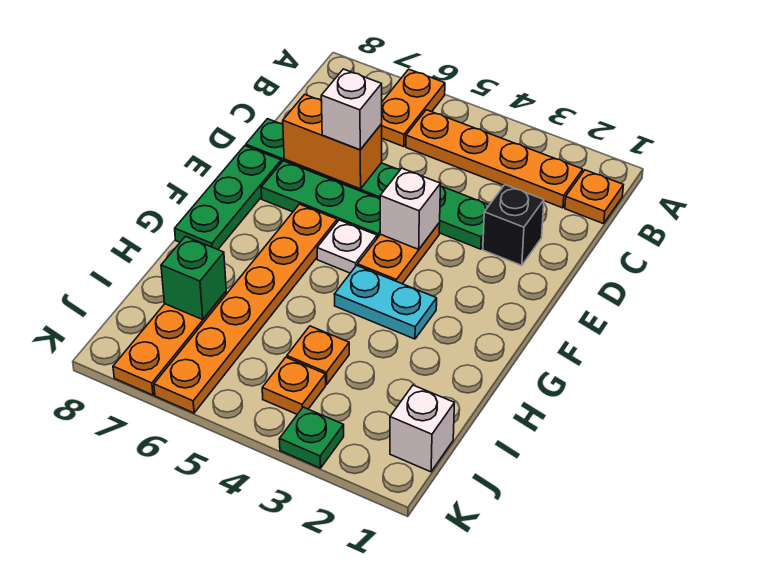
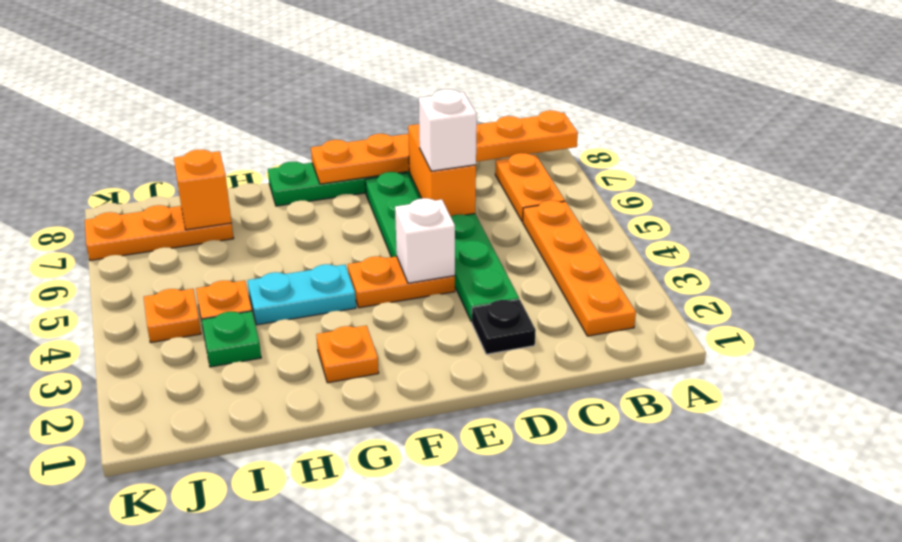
orange 1x2 plate [382,69,445,147] -> orange 1x2 plate turned to [495,153,565,222]
orange 1x1 plate [565,170,623,224] -> orange 1x1 plate moved to [316,326,379,383]
black 1x1 brick [483,185,544,265] -> black 1x1 plate [472,299,536,354]
white 1x1 plate [317,220,377,273] -> none
orange 1x6 plate [154,204,337,413] -> orange 1x6 plate moved to [311,110,578,184]
cyan 1x2 plate [334,265,437,339] -> cyan 1x2 plate turned to [248,264,356,325]
green 1x1 brick [161,236,226,319] -> orange 1x1 brick [174,150,232,230]
white 1x1 brick [390,385,454,472] -> none
green 1x1 plate [279,407,344,468] -> green 1x1 plate moved to [202,311,261,367]

